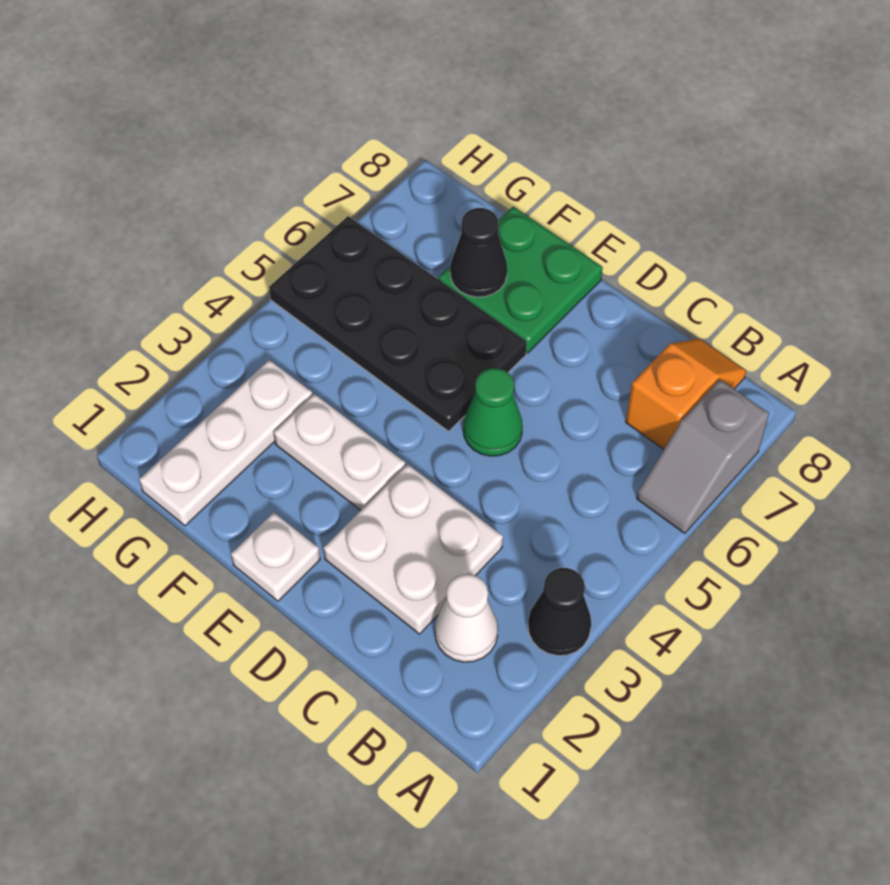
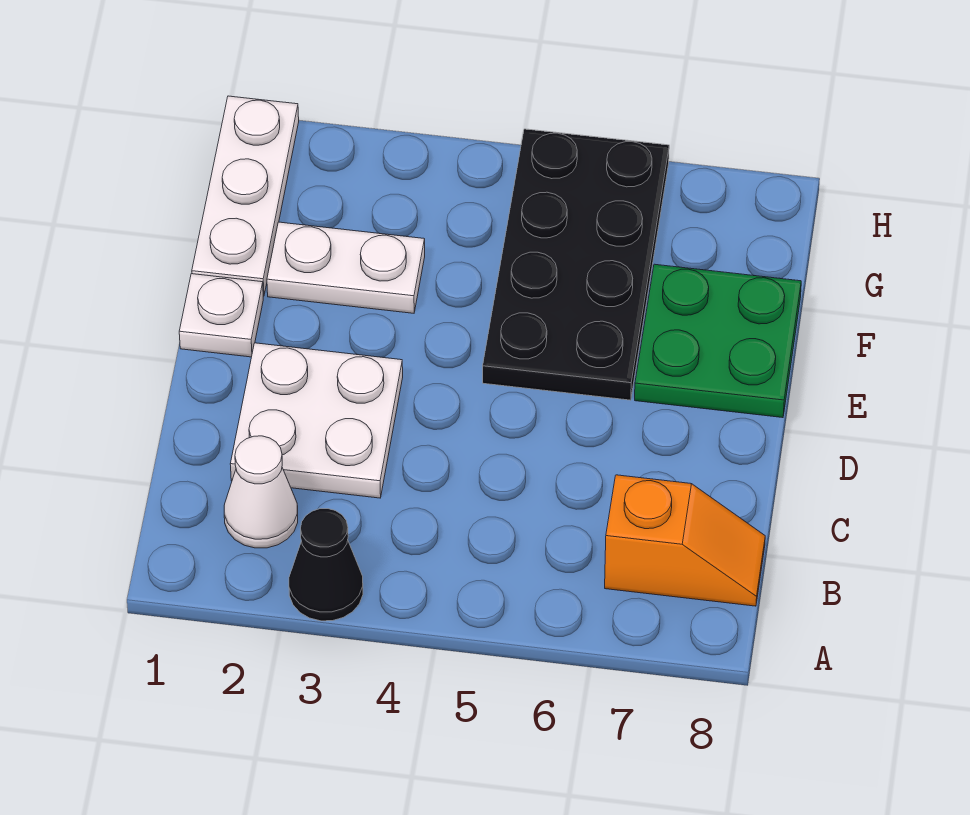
grey 1x2 slope [637,380,769,534] -> none
green 1x1 cone [463,368,523,456] -> none
white 1x2 plate [274,394,405,510] -> white 1x2 plate turned to [267,222,425,313]
black 1x1 cone [450,208,507,297] -> none
white 1x3 plate [139,360,312,526] -> white 1x3 plate turned to [192,96,299,296]

